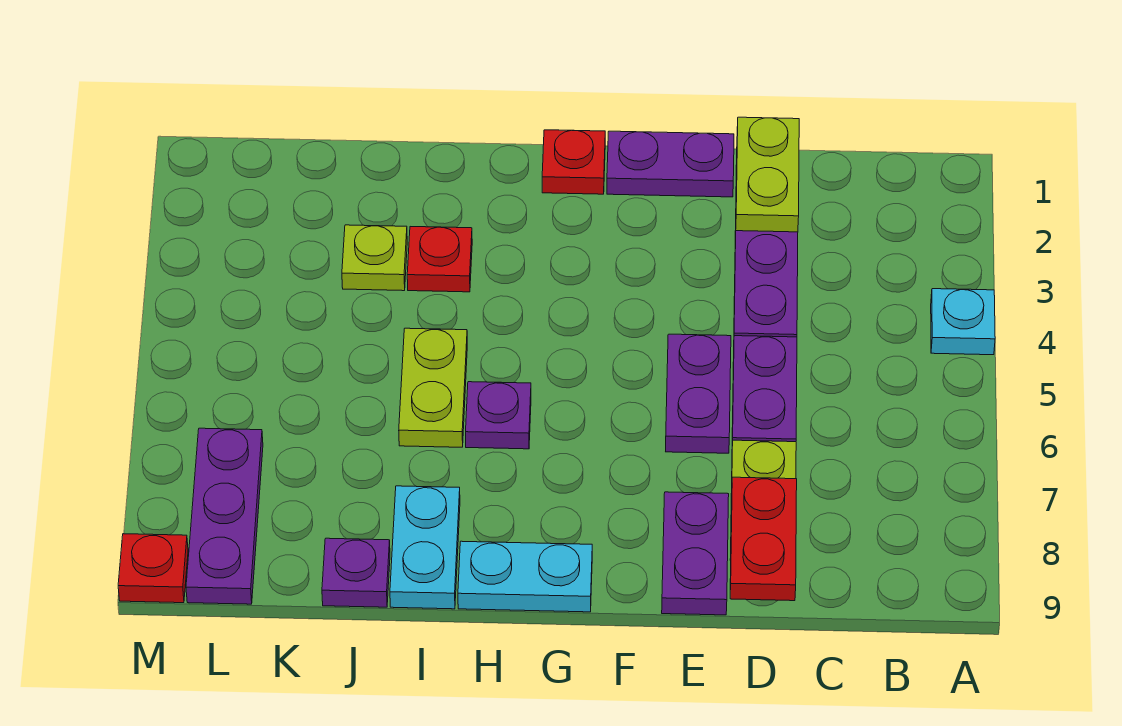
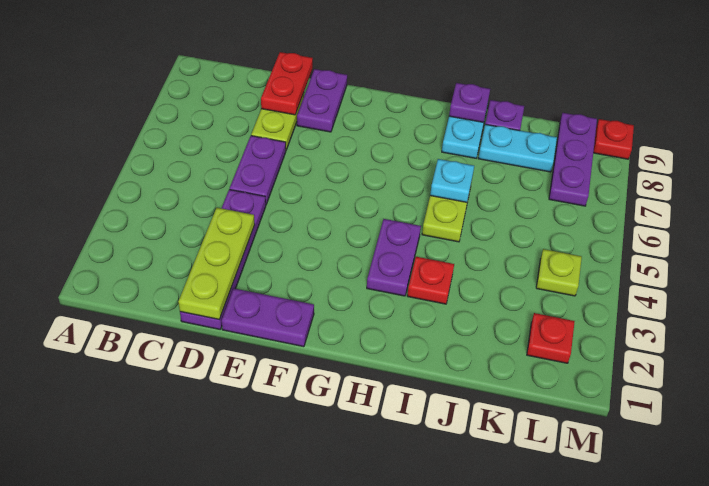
cyan 1x1 plate [931,289,995,355] -> cyan 1x1 plate moved to [430,159,474,202]
lime 1x2 plate [736,117,799,232] -> lime 1x3 plate [178,208,255,319]
purple 1x2 plate [666,334,731,453] -> purple 1x2 plate moved to [367,219,421,296]
red 1x1 plate [542,130,605,194] -> red 1x1 plate moved to [527,313,575,363]
cyan 1x2 plate [458,541,592,612] -> cyan 1x2 plate moved to [478,124,557,172]
purple 1x1 plate [466,382,531,449] -> purple 1x1 plate moved to [449,83,490,122]
lime 1x1 plate [342,225,407,291] -> lime 1x1 plate moved to [536,249,582,296]

